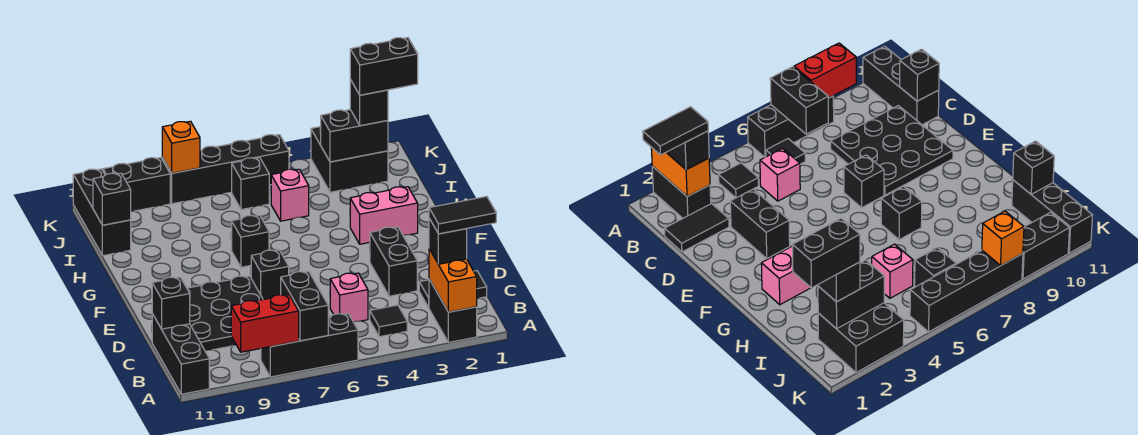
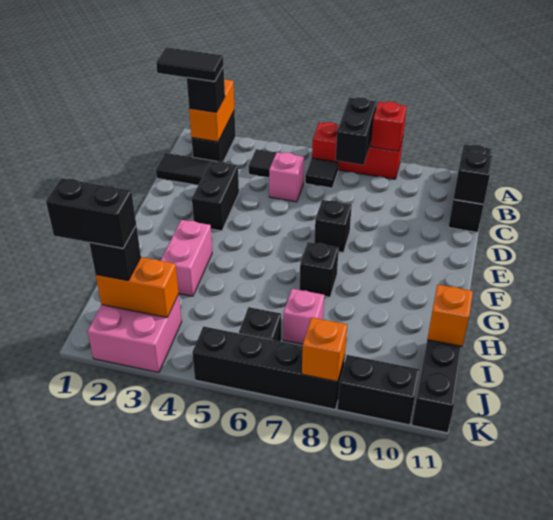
black 1x3 brick [261,314,358,377] -> red 1x3 brick [312,122,403,179]
red 1x2 brick [231,295,299,352] -> red 1x1 brick [371,102,407,152]
black 3x3 plate [187,276,263,351] -> none
pink 1x2 brick [350,187,418,244] -> pink 1x2 brick turned to [161,220,212,296]
pink 1x1 brick [271,169,309,221] -> pink 1x1 brick moved to [283,289,324,344]
black 1x1 brick [93,173,131,225] -> orange 1x1 brick [427,285,473,346]
black 2x2 brick [311,127,388,192] -> pink 2x2 brick [87,294,182,373]
black 1x2 brick [321,110,388,162] -> orange 1x2 brick [96,257,179,317]

